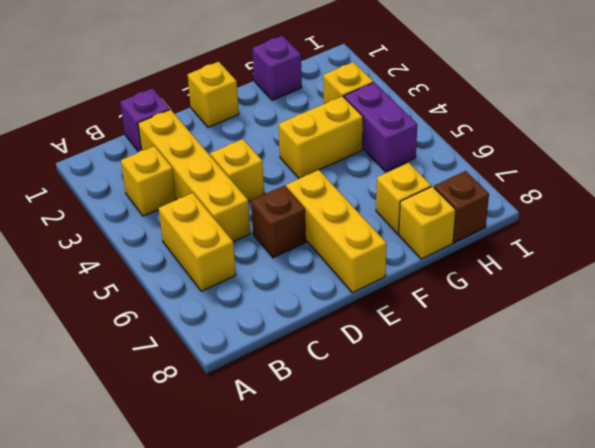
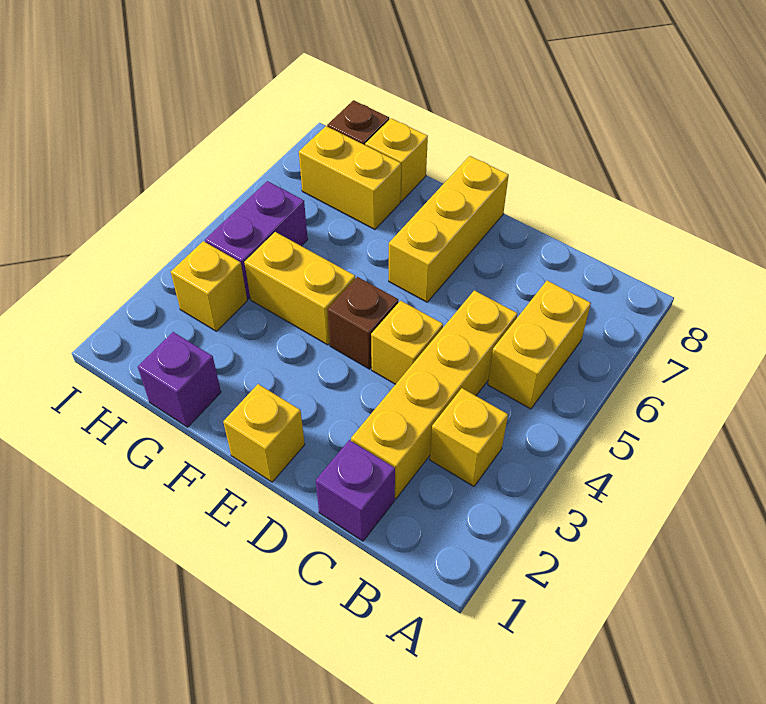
brown 1x1 brick [251,185,306,258] -> brown 1x1 brick moved to [327,277,398,369]
yellow 1x1 brick [376,163,432,234] -> yellow 1x2 brick [299,126,401,229]

